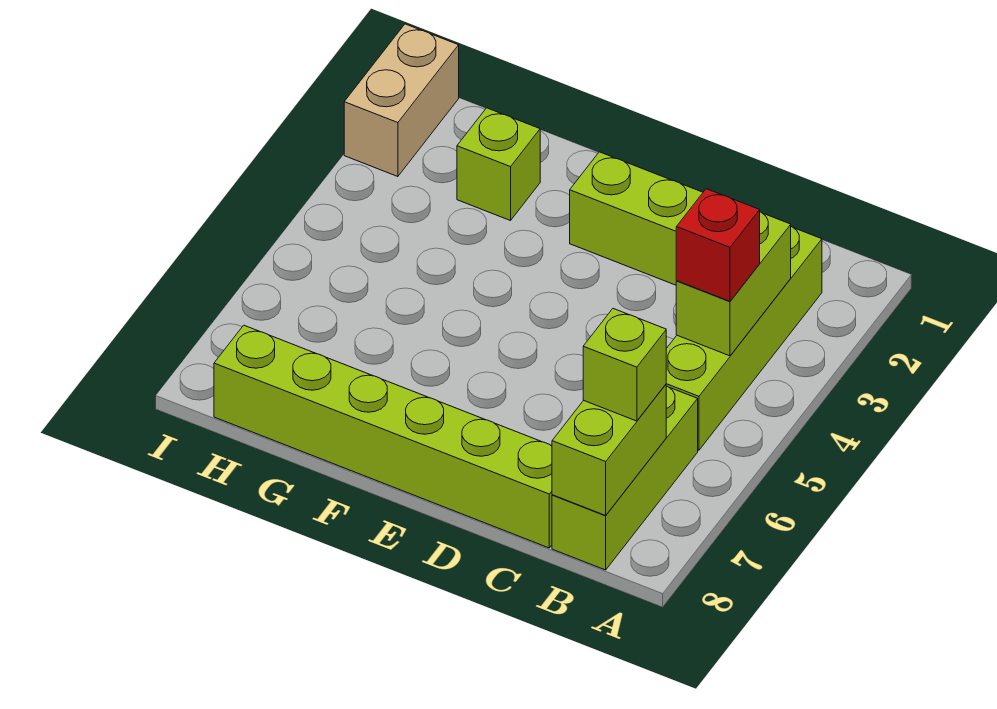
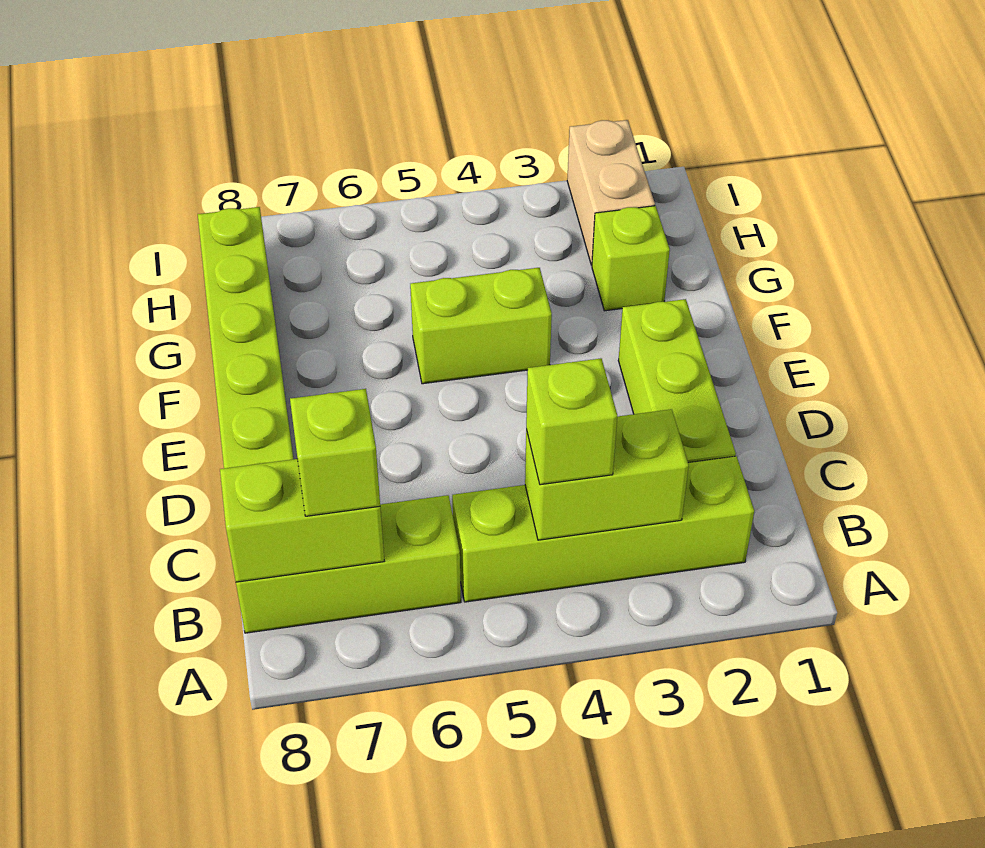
red 1x1 brick [676,189,760,301] -> lime 1x1 brick [526,358,617,485]
none -> lime 1x2 brick [410,268,552,384]
tan 1x2 brick [344,24,459,177] -> tan 1x2 brick turned to [567,120,655,265]

